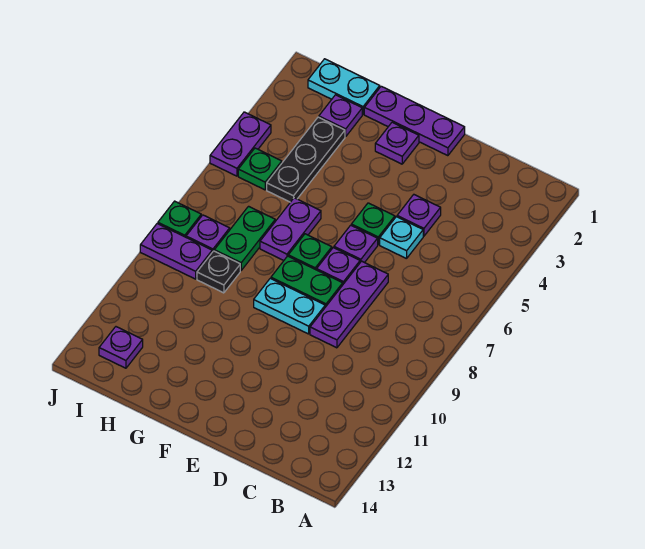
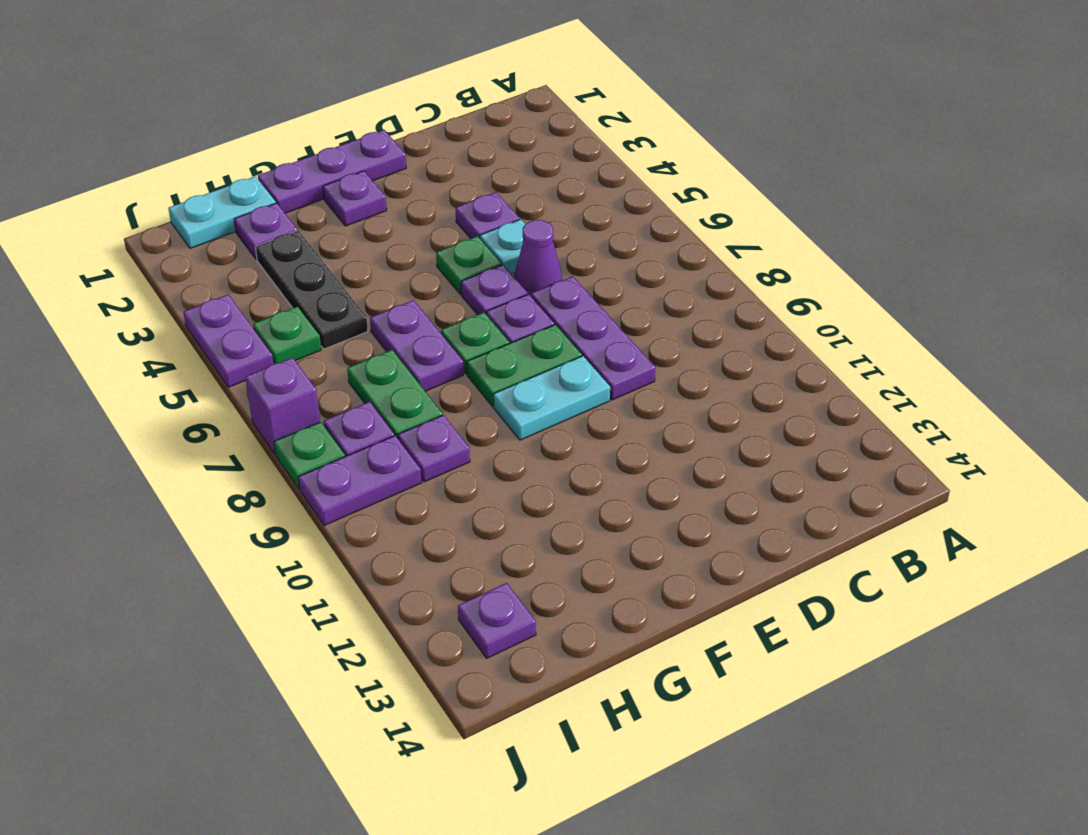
none -> purple 1x1 cone [514,220,562,296]
black 1x1 plate [197,251,240,293] -> purple 1x1 plate [398,415,470,482]
none -> purple 1x1 brick [245,358,320,454]

